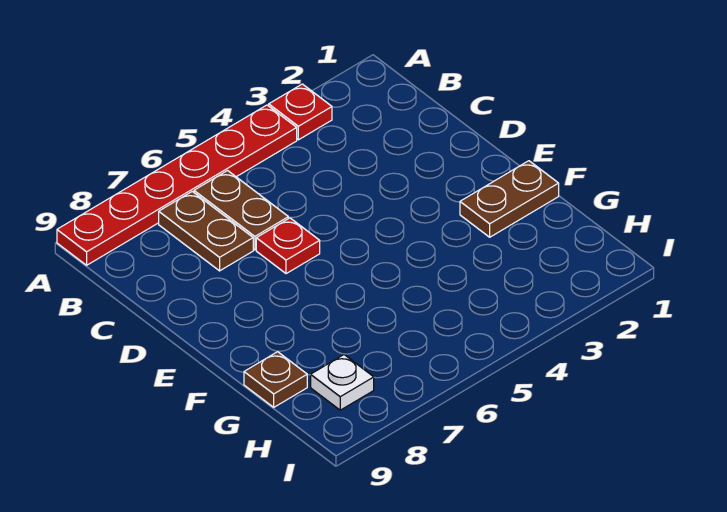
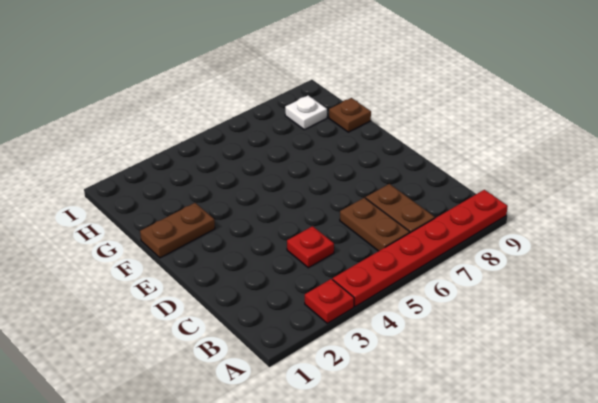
red 1x1 plate [256,218,320,274] -> red 1x1 plate moved to [287,226,334,268]

